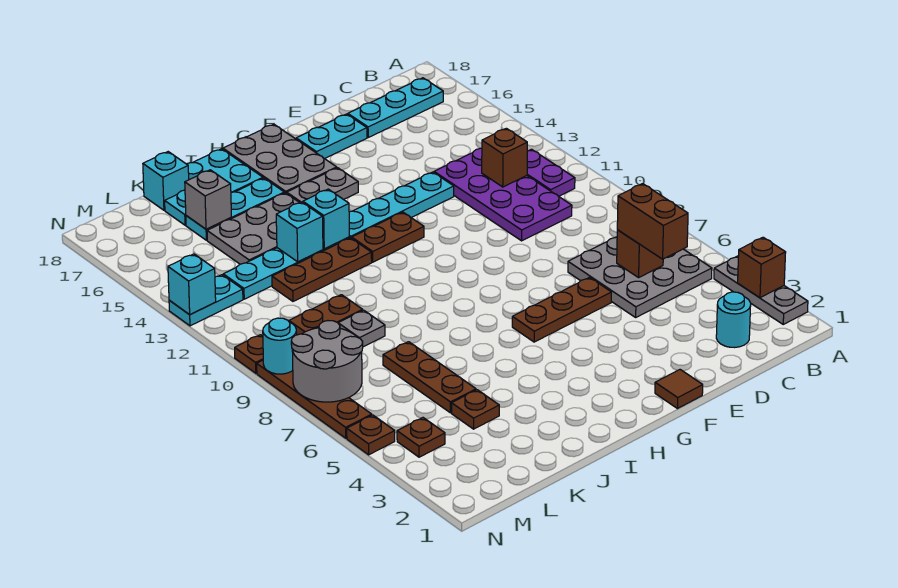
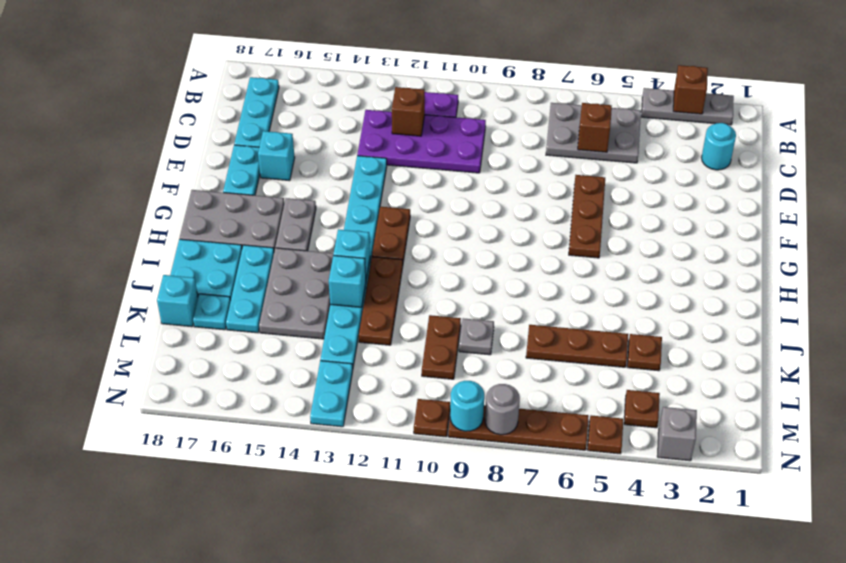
grey 3x3 plate [568,237,712,317] -> grey 2x3 plate [546,103,641,163]
brown 1x2 brick [617,184,688,259] -> none
brown 1x1 tile [655,370,703,409] -> none
grey 1x1 brick [185,170,231,229] -> grey 1x1 brick moved to [657,407,697,461]
grey 2x2 round brick [291,321,363,402] -> grey 1x1 round brick [485,384,520,435]
cyan 1x1 brick [168,254,216,315] -> cyan 1x1 brick moved to [258,131,295,181]

